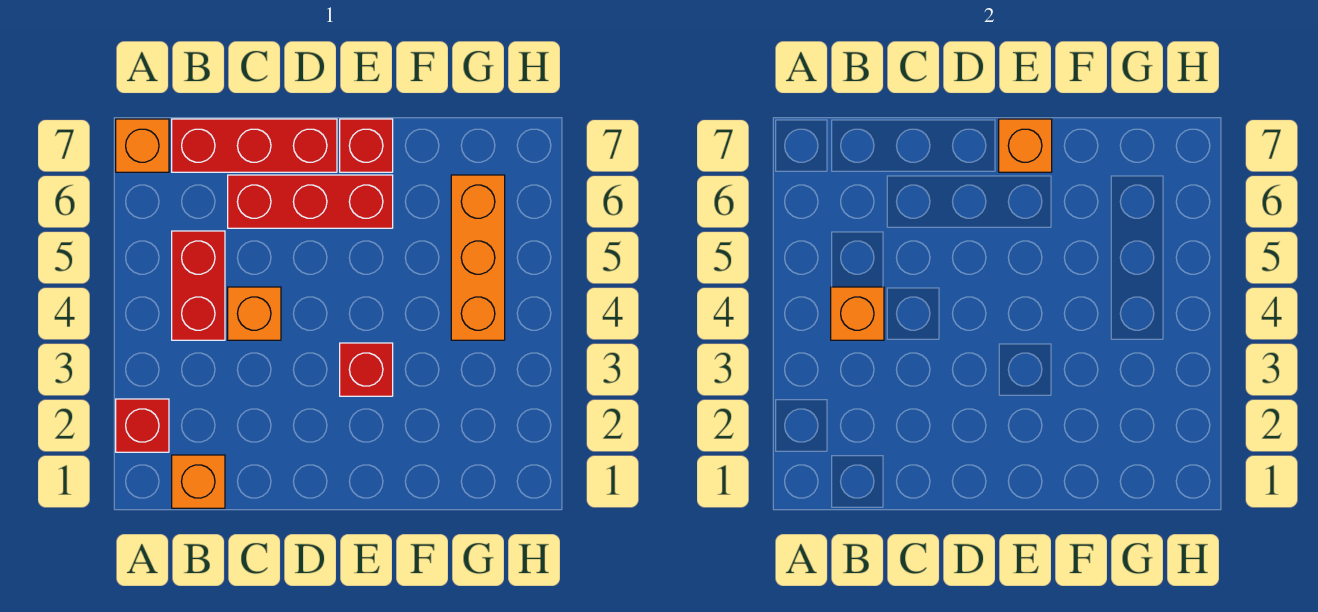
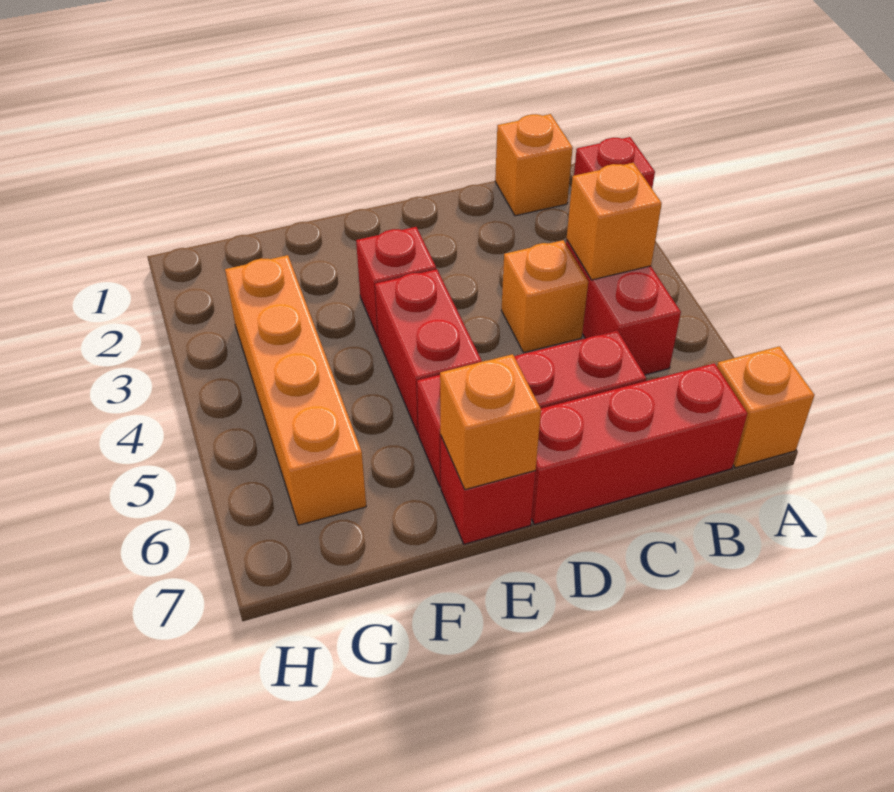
none -> red 1x2 brick [375,269,482,434]
orange 1x3 brick [451,175,505,340] -> orange 1x4 brick [225,255,366,525]

